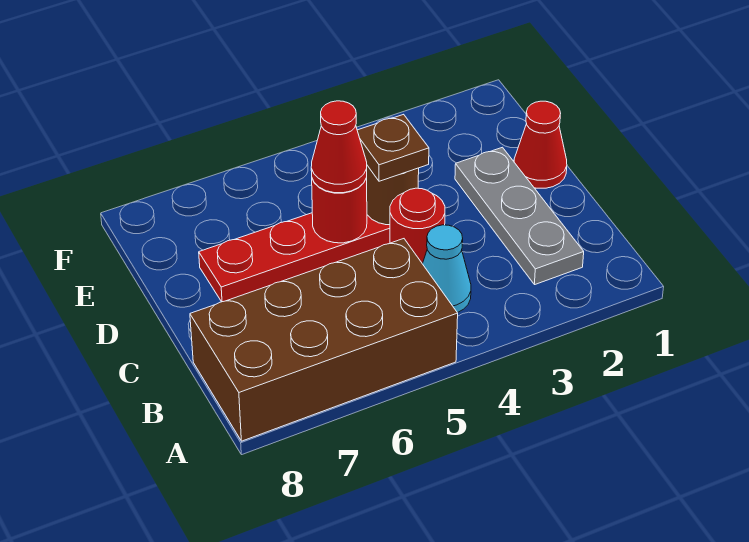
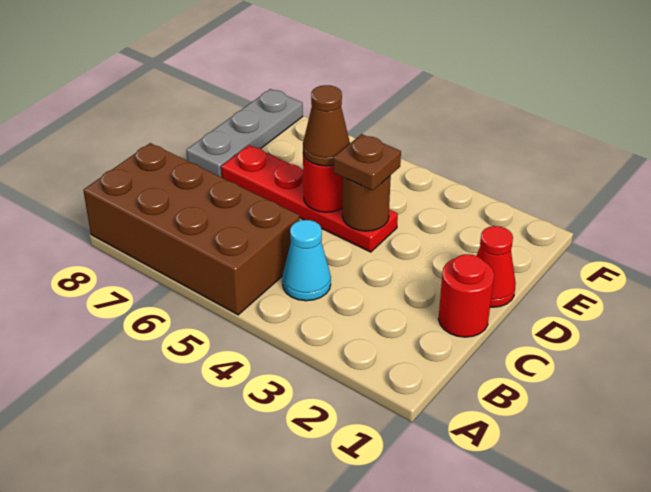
grey 1x3 plate [455,147,584,285] -> grey 1x3 plate moved to [186,89,303,177]
red 1x1 round brick [390,188,445,264] -> red 1x1 round brick moved to [438,254,494,337]
red 1x1 cone [311,101,367,193] -> brown 1x1 cone [303,85,350,166]

